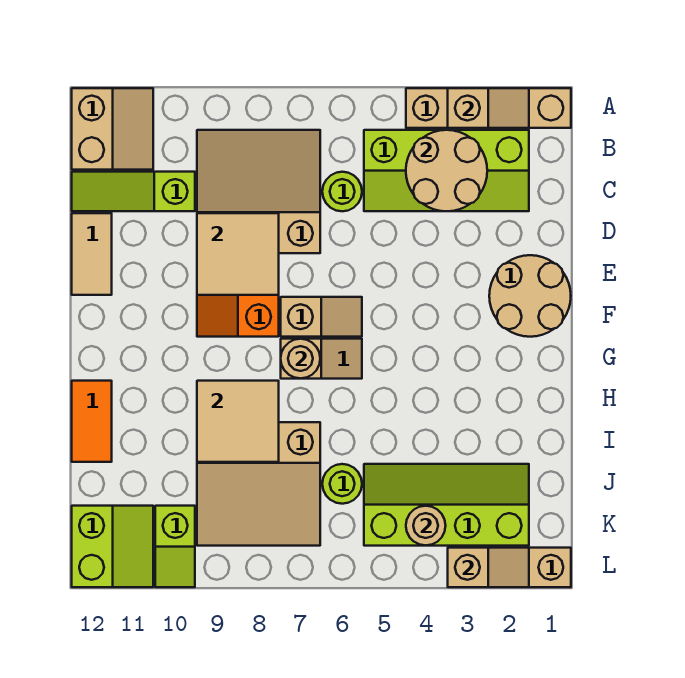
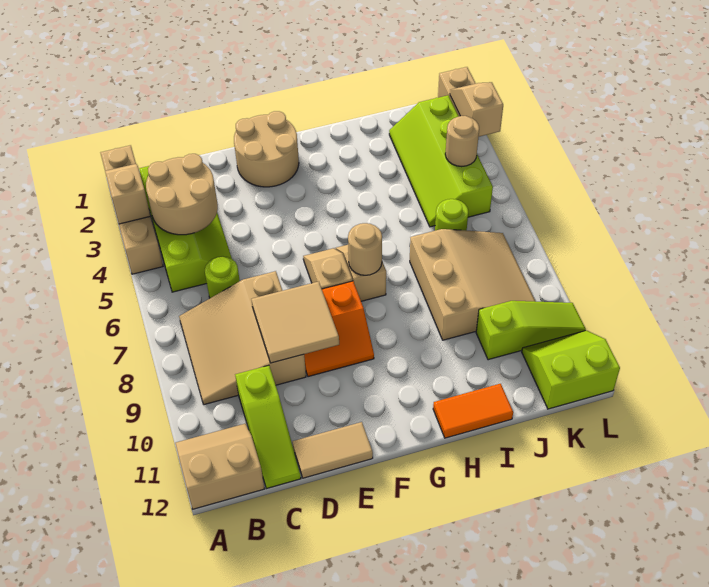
tan 2x2 tile [197,381,279,462] -> none
lime 1x2 slope [155,506,195,587] -> lime 1x3 slope [476,301,586,360]

